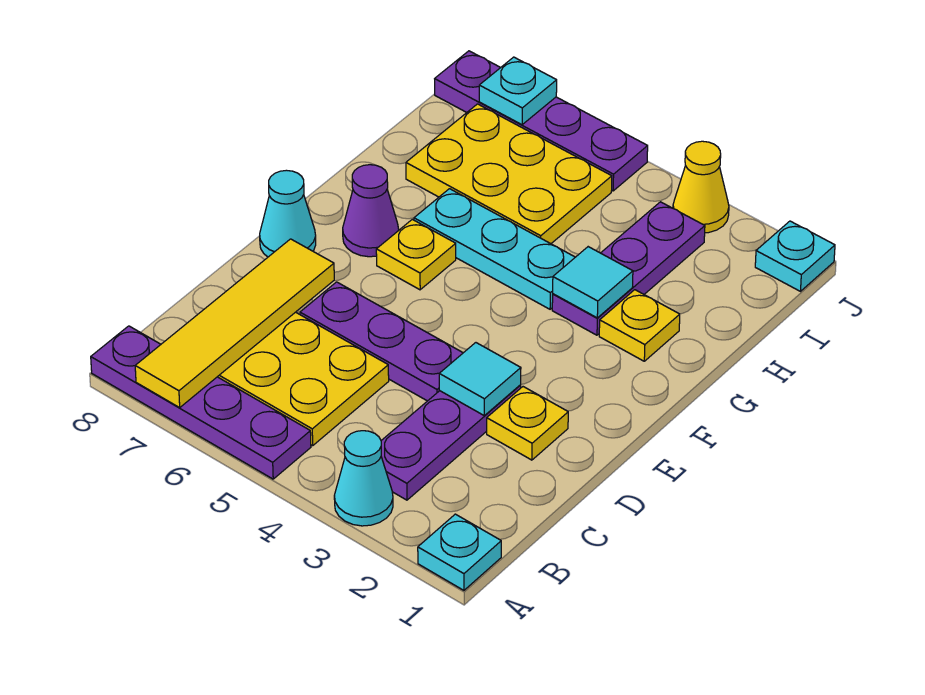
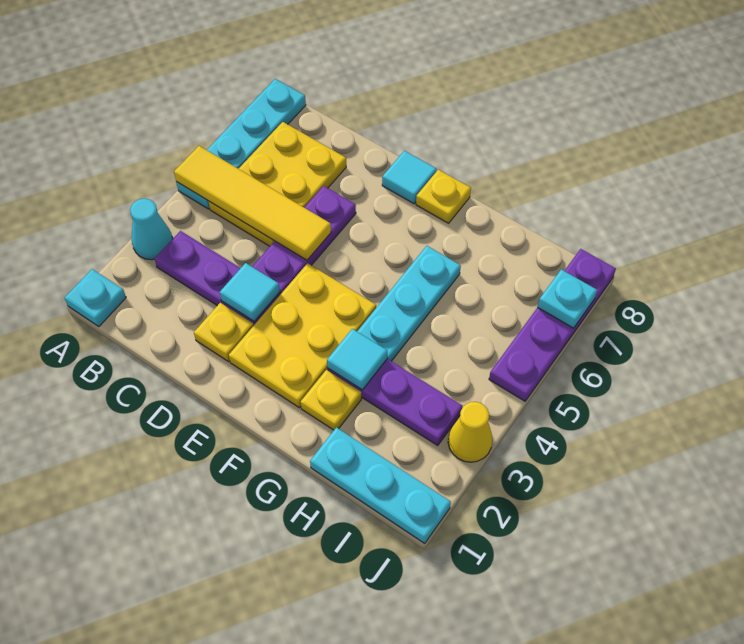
purple 1x4 plate [91,326,311,479] -> cyan 1x4 plate [176,79,306,209]
yellow 1x4 tile [135,239,334,408] -> yellow 1x4 tile moved to [174,146,331,260]
cyan 1x1 cone [260,170,316,257] -> cyan 1x1 tile [382,151,437,204]
yellow 1x1 plate [376,219,456,290] -> yellow 1x1 plate moved to [416,170,471,223]
purple 1x1 cone [343,165,399,257] -> none
yellow 2x3 plate [406,104,612,244] -> yellow 2x3 plate moved to [229,263,376,408]
cyan 1x1 plate [755,221,835,291] -> cyan 1x3 plate [310,427,451,544]

